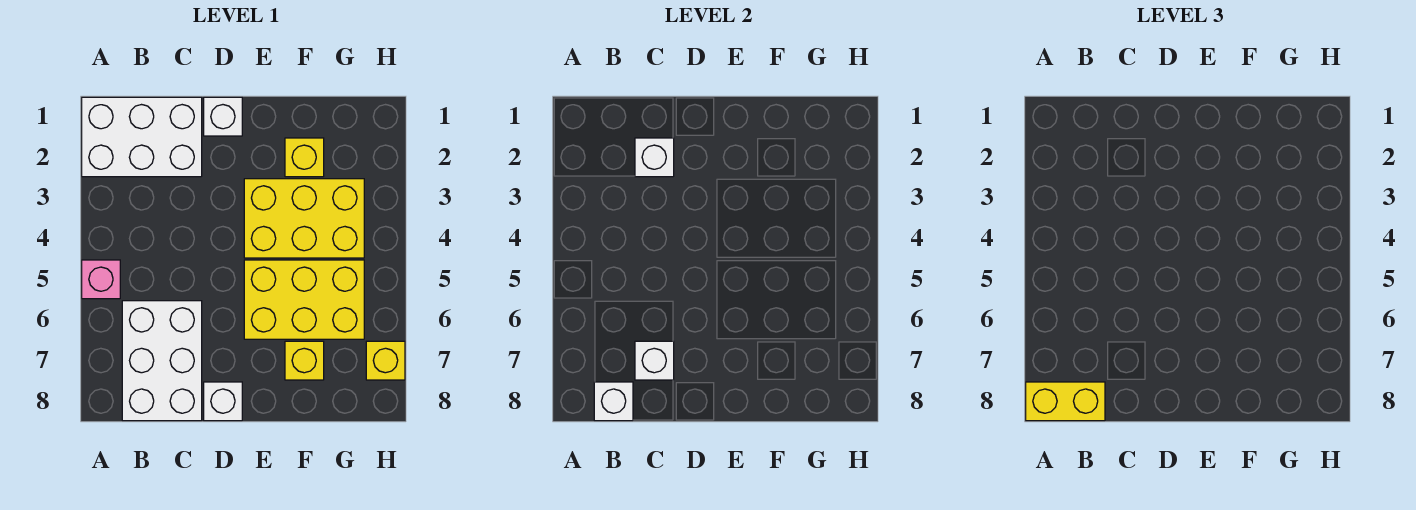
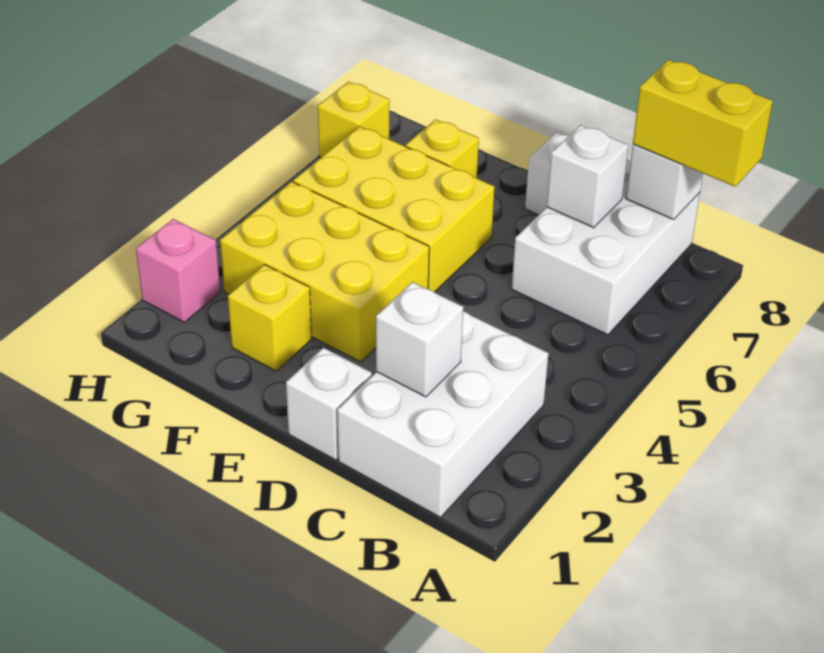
white 2x3 brick [82,97,202,177] -> white 2x3 brick turned to [337,311,549,517]
pink 1x1 brick [82,260,120,299] -> pink 1x1 brick moved to [136,219,220,322]

